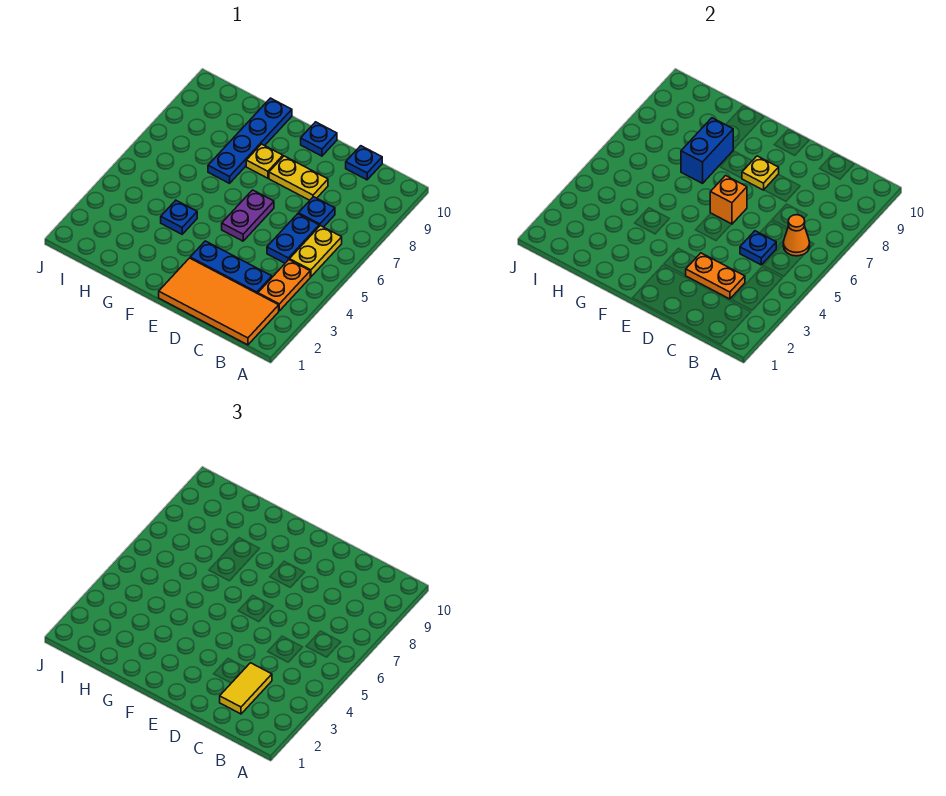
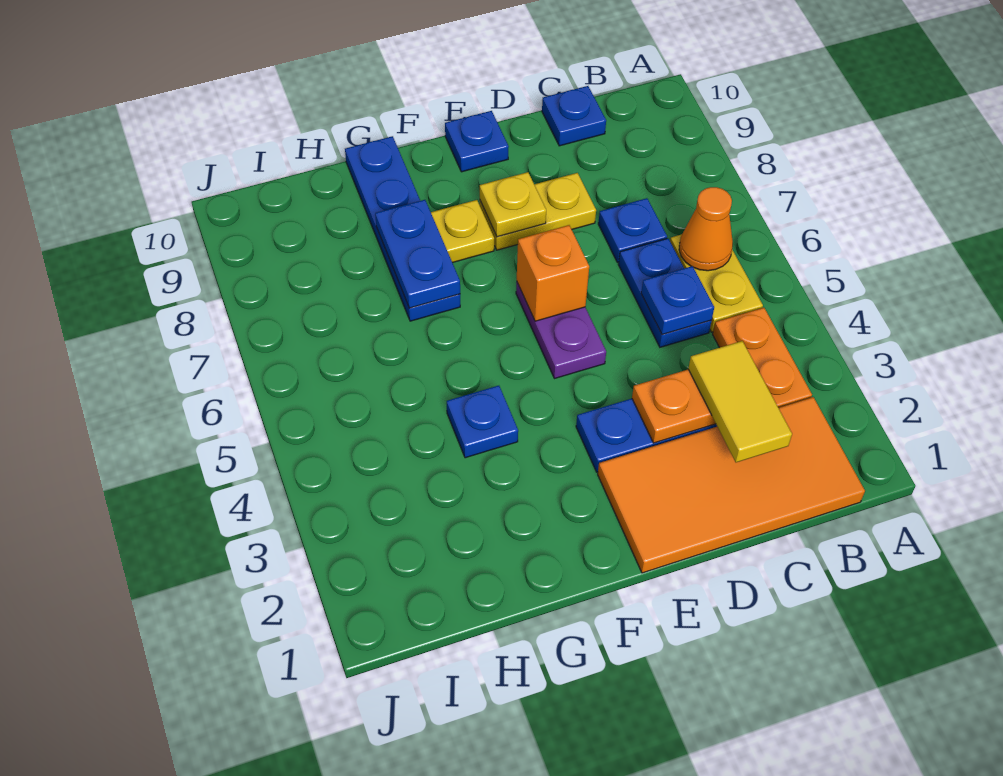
blue 1x2 brick [681,118,733,183] -> blue 1x2 plate [375,200,460,308]

